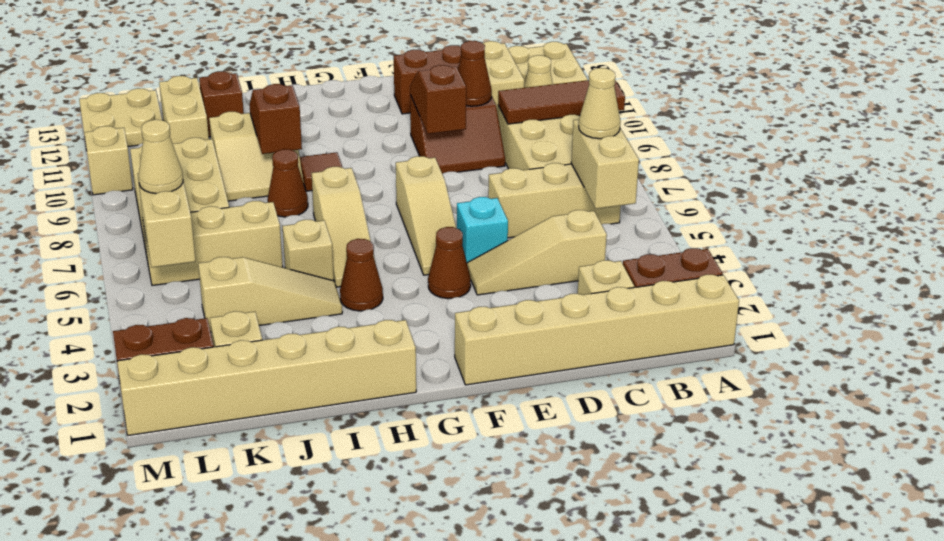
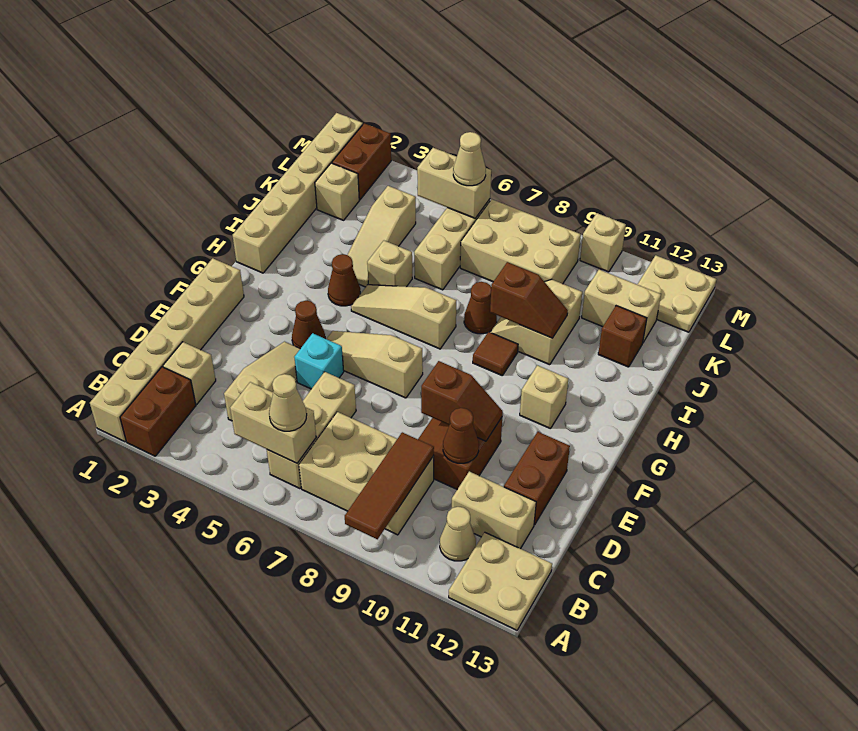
none -> tan 1x1 brick [520,365,569,429]

